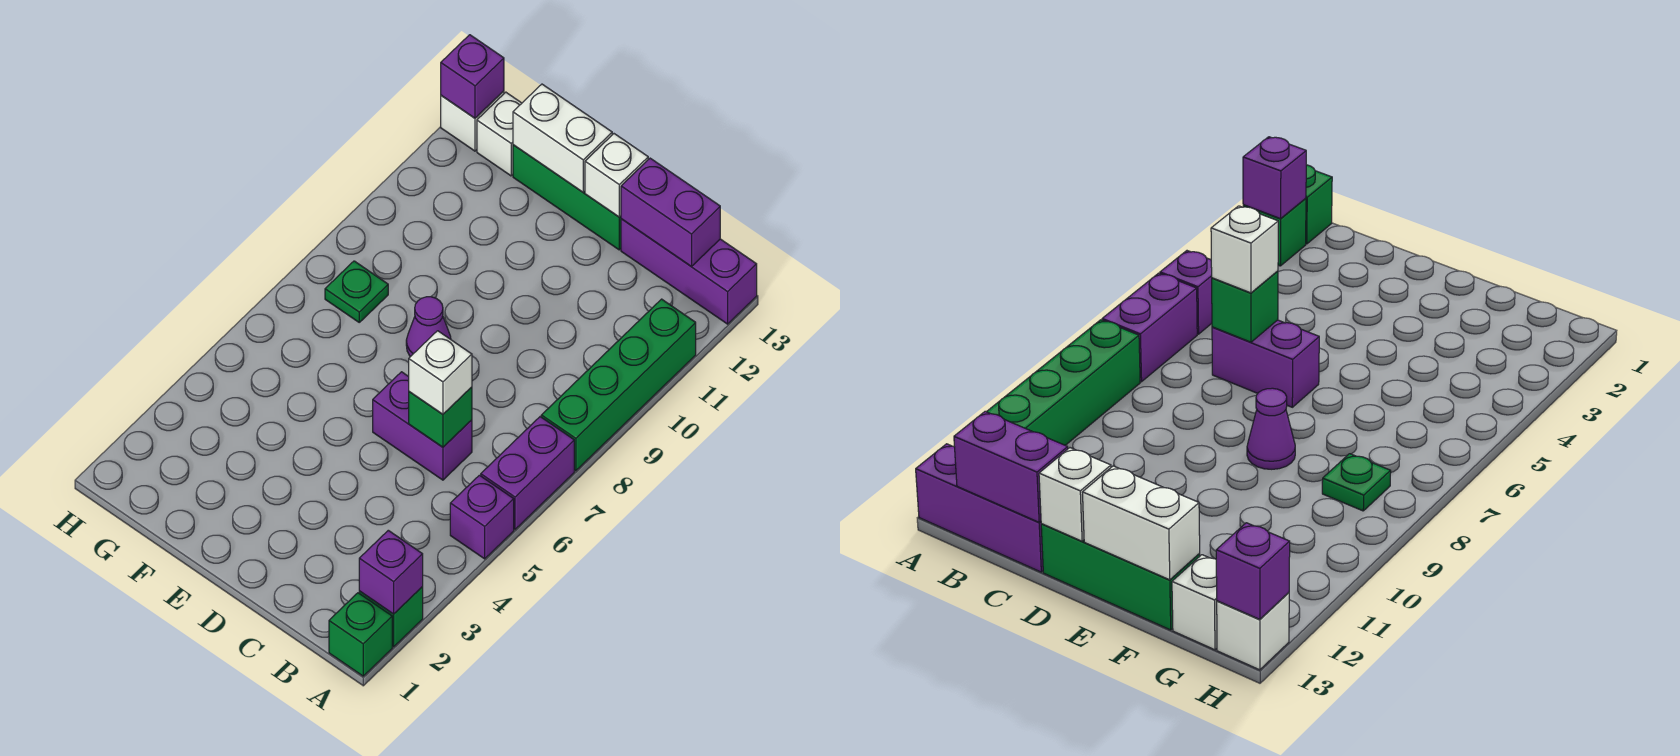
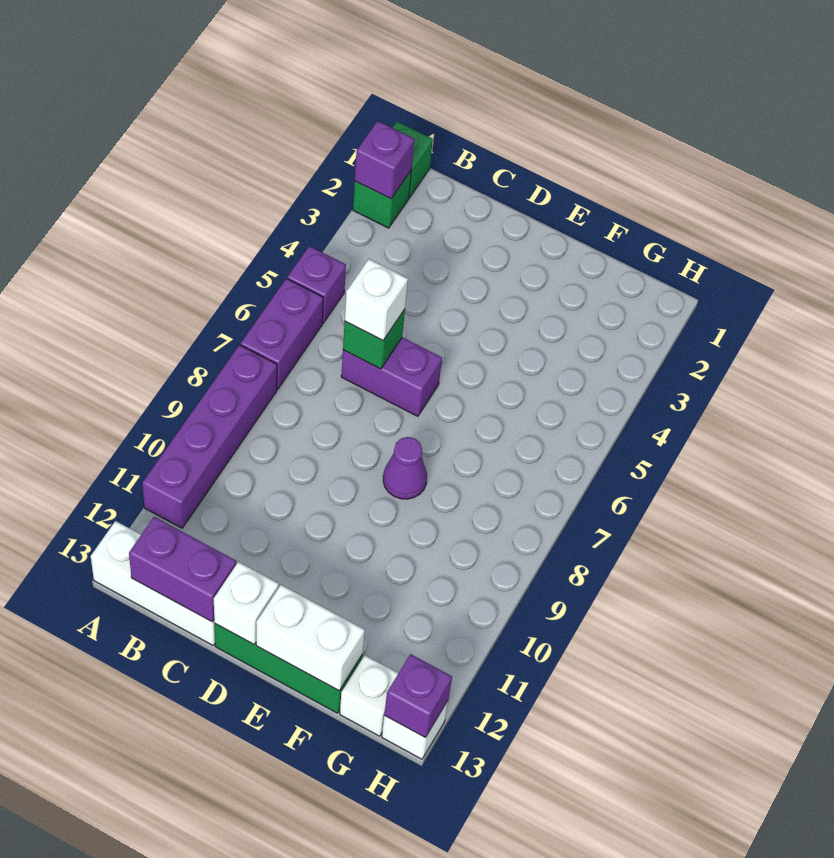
green 1x4 brick [541,299,696,471] -> purple 1x4 brick [142,345,277,528]
purple 1x3 brick [621,219,757,324] -> white 1x3 brick [91,521,215,645]
green 1x1 plate [325,261,388,322] -> none

